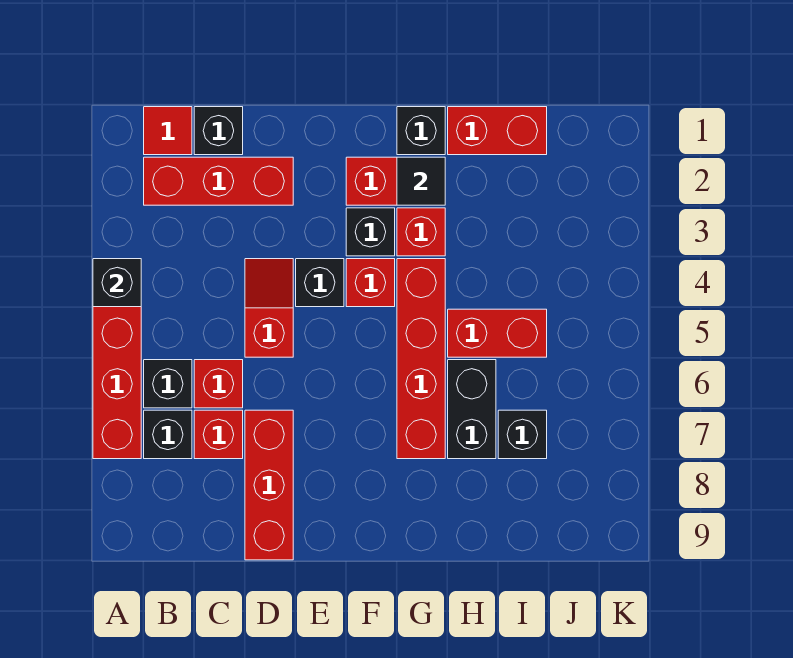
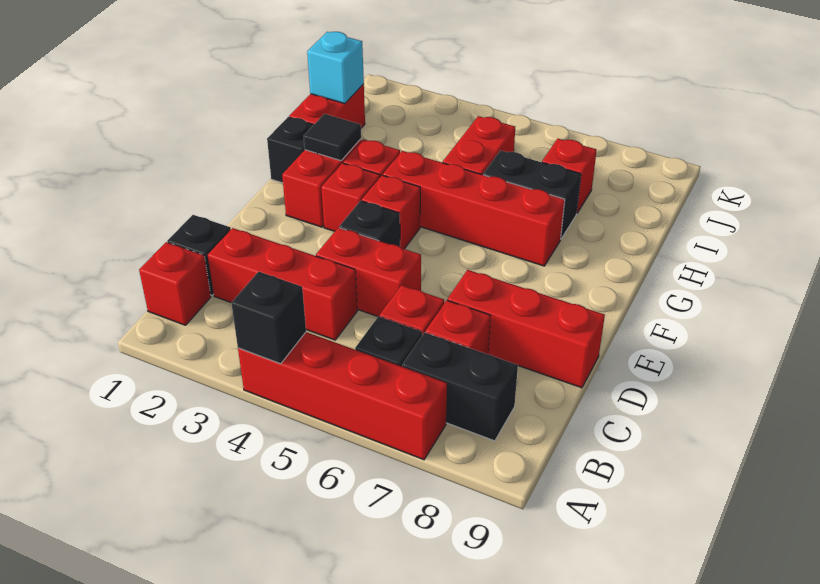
red 1x1 tile [144,107,192,155] -> red 1x1 brick [139,242,211,325]
red 1x3 brick [144,157,293,205] -> red 1x3 brick turned to [208,228,357,340]
black 1x1 brick [144,410,192,459] -> black 1x2 brick [402,332,518,441]
red 1x2 slope [245,259,293,357] -> red 1x2 brick [316,228,421,317]
black 1x1 brick [346,208,395,256] -> red 1x1 brick [321,163,380,231]
none -> cyan 1x1 brick [307,32,364,104]
black 1x1 brick [498,410,547,459] -> red 1x1 brick [542,139,597,213]

